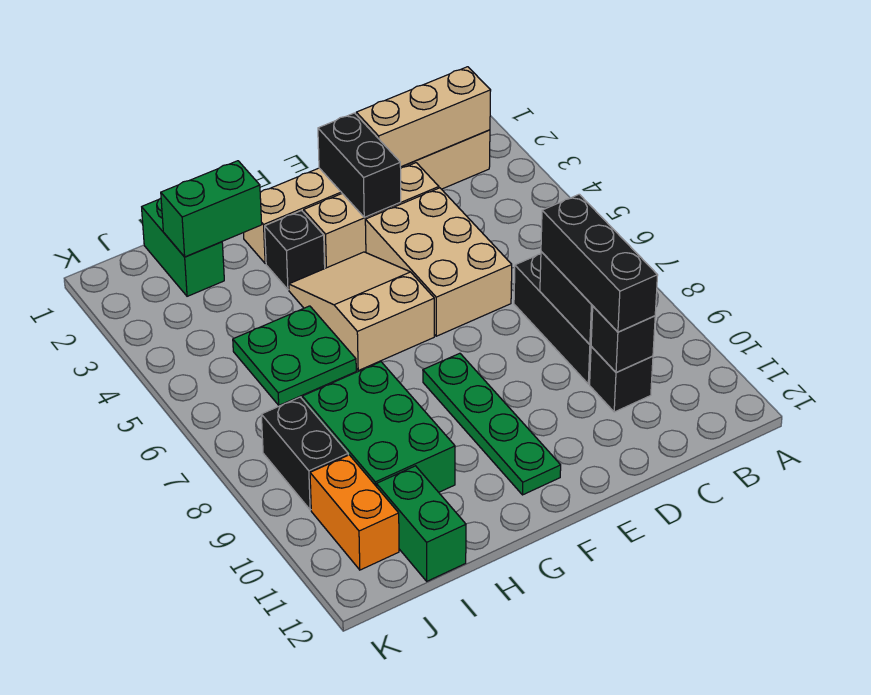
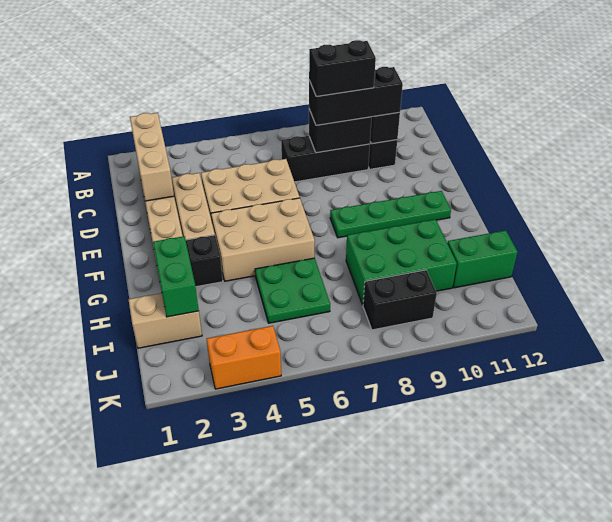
black 1x2 brick [318,113,401,217] -> black 1x2 brick moved to [309,40,376,96]
tan 2x3 slope [289,252,434,370] -> tan 2x3 brick [211,198,315,281]
green 1x2 brick [142,198,224,296] -> tan 1x2 brick [128,293,202,348]
orange 1x2 brick [310,455,399,570] -> orange 1x2 brick moved to [207,326,281,389]

